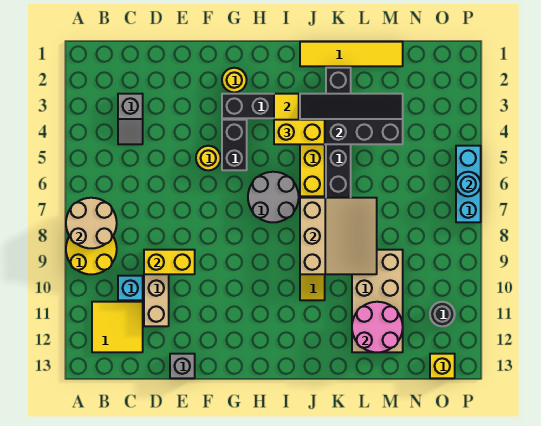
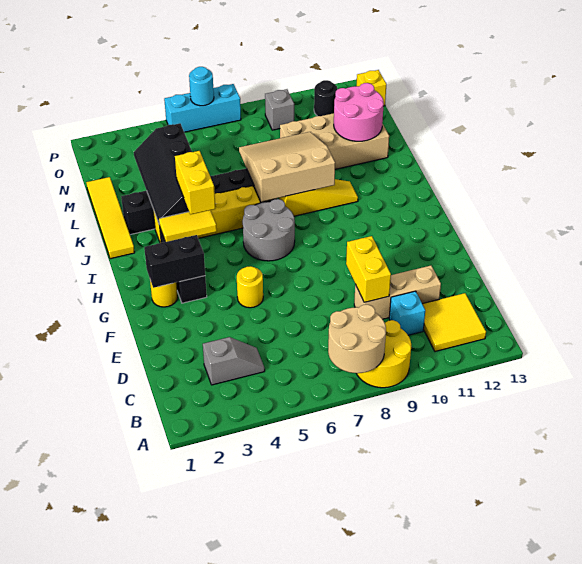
grey 1x1 brick [170,354,195,378] -> grey 1x1 brick moved to [265,89,294,130]
black 1x2 brick [222,120,247,170] -> black 1x2 brick moved to [144,235,205,288]

